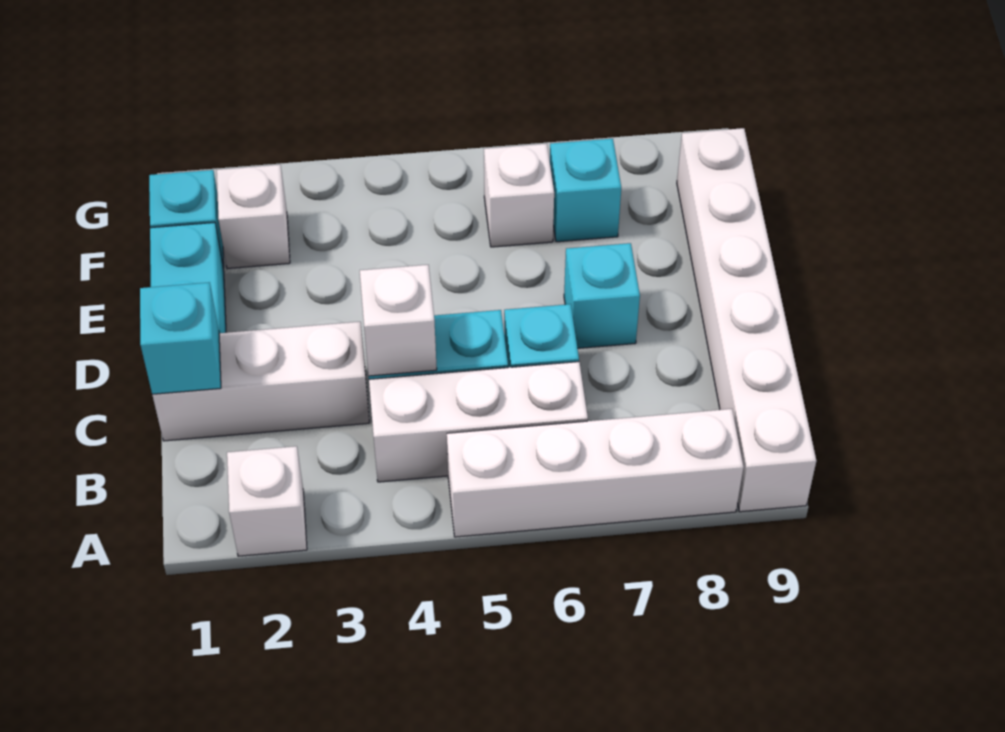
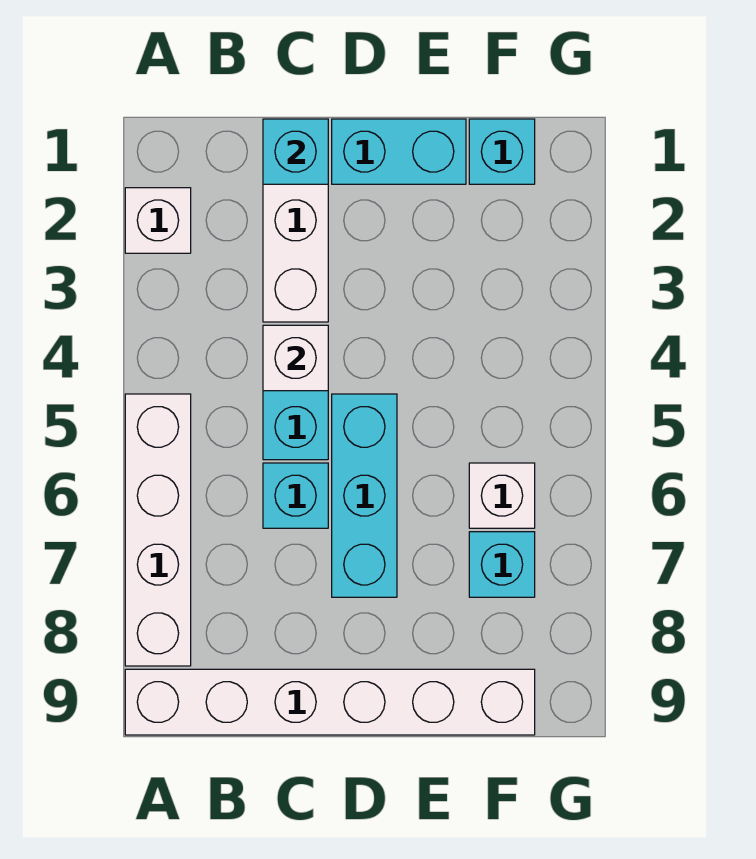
white 1x3 brick [369,362,588,482] -> none
cyan 1x1 brick [564,243,640,348] -> cyan 1x3 brick [332,394,397,597]
white 1x1 brick [217,165,290,269] -> none

